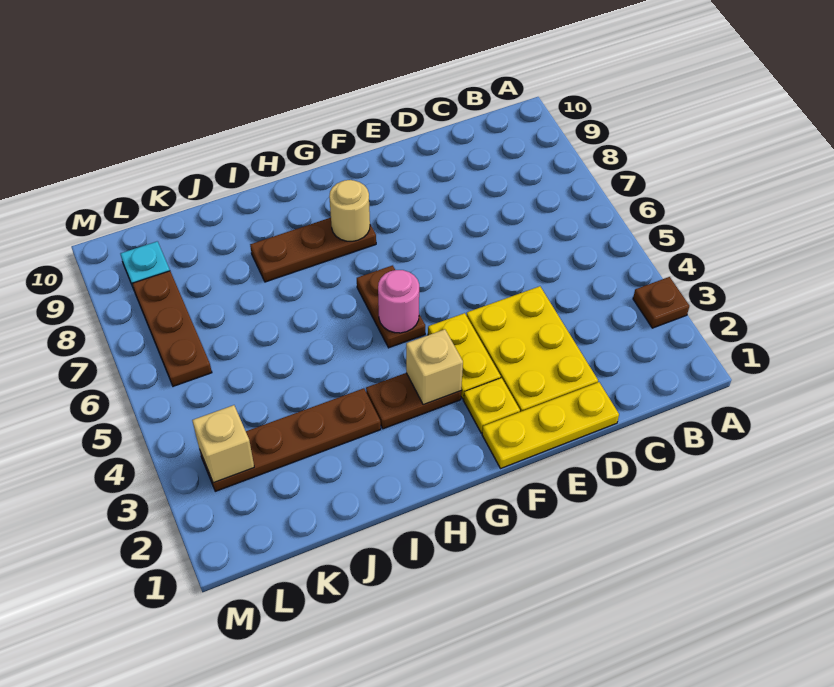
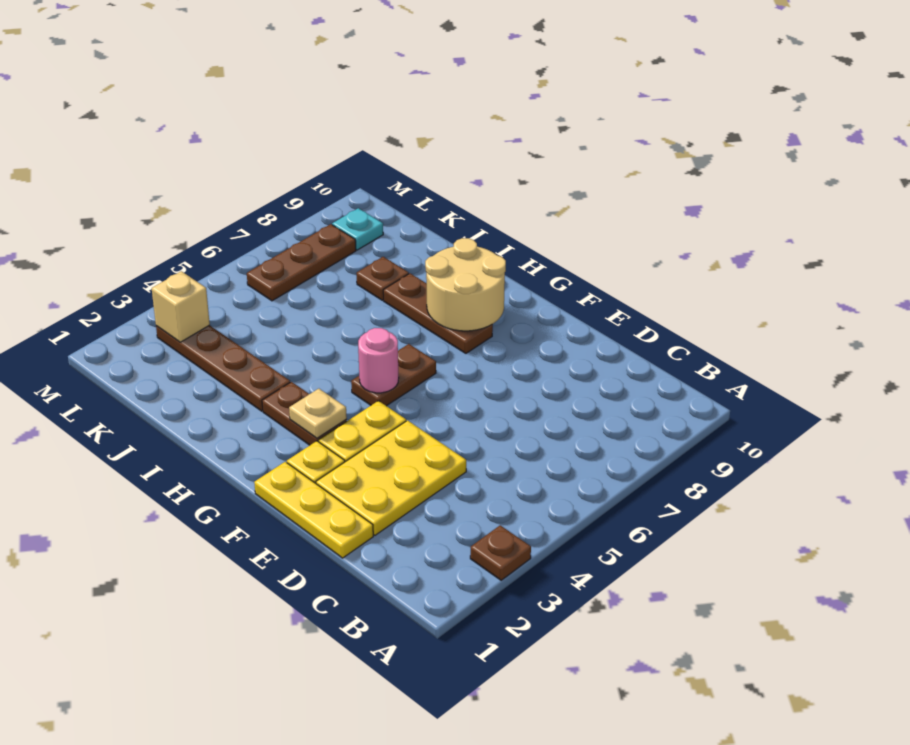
tan 1x1 brick [406,329,463,405] -> tan 1x1 plate [289,389,347,438]
tan 1x1 round brick [329,180,370,241] -> tan 2x2 round brick [425,238,506,331]
none -> brown 1x1 plate [356,257,409,300]

